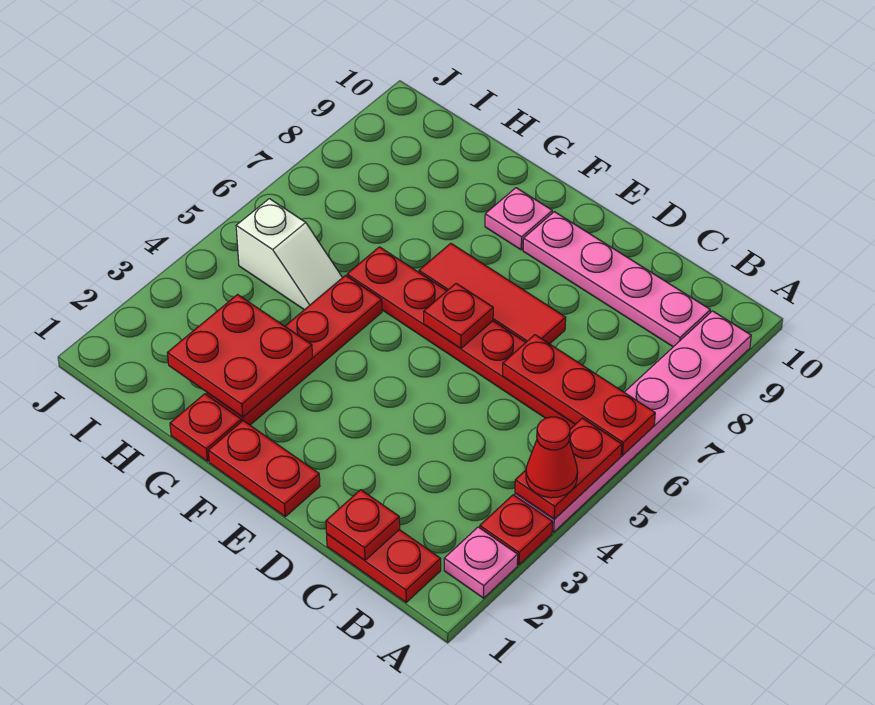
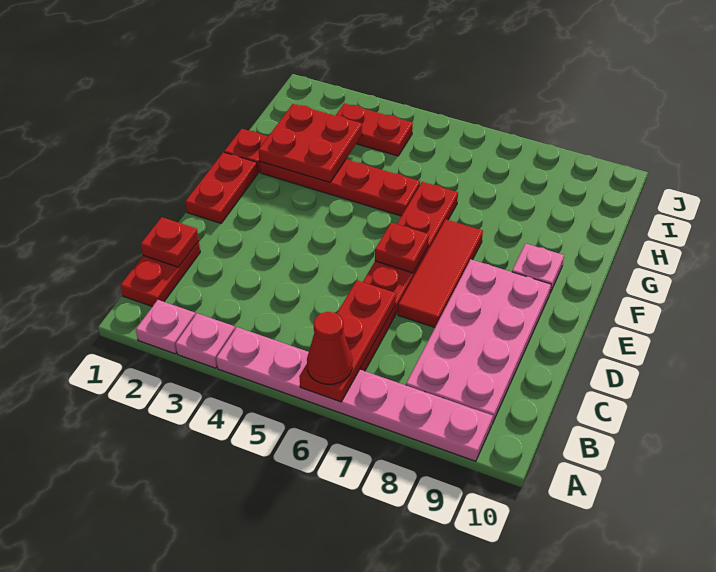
red 1x1 plate [480,495,553,565] -> pink 1x1 plate [176,313,235,368]
red 1x2 plate [515,418,622,519] -> red 1x2 plate moved to [335,103,413,156]
red 1x1 cone [526,417,578,498] -> red 1x1 cone moved to [307,312,352,384]
pink 1x4 plate [523,212,710,347] -> pink 2x4 plate [406,259,551,424]
white 1x2 slope [236,199,342,310] -> none

